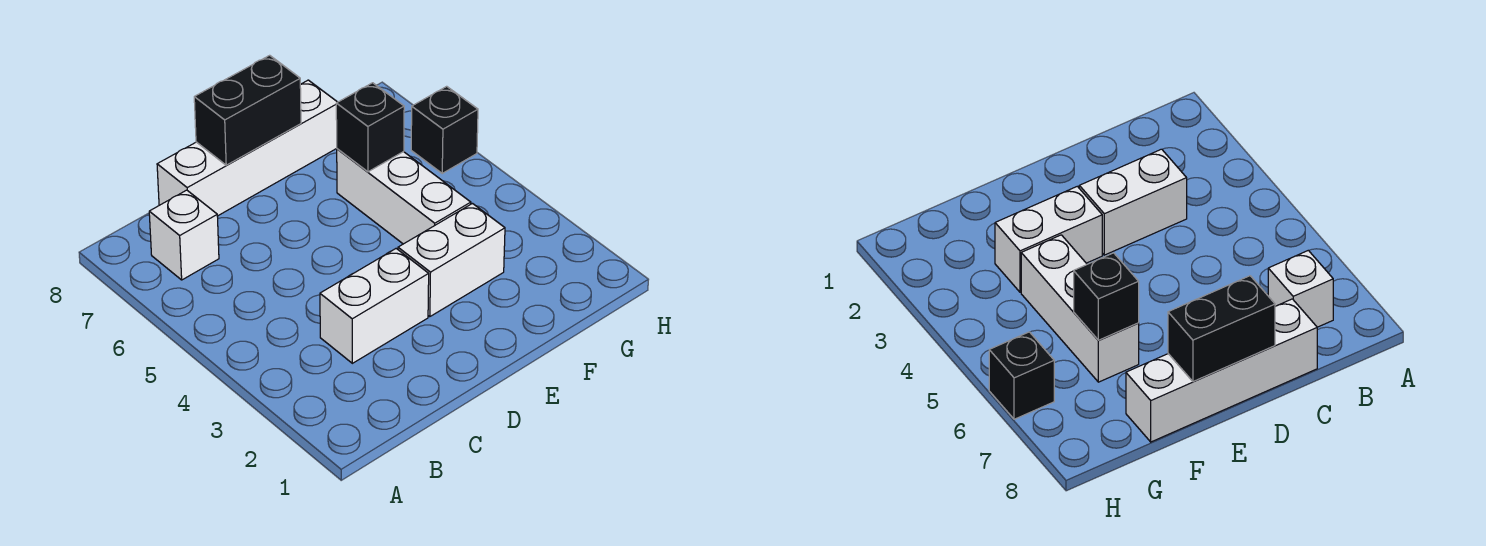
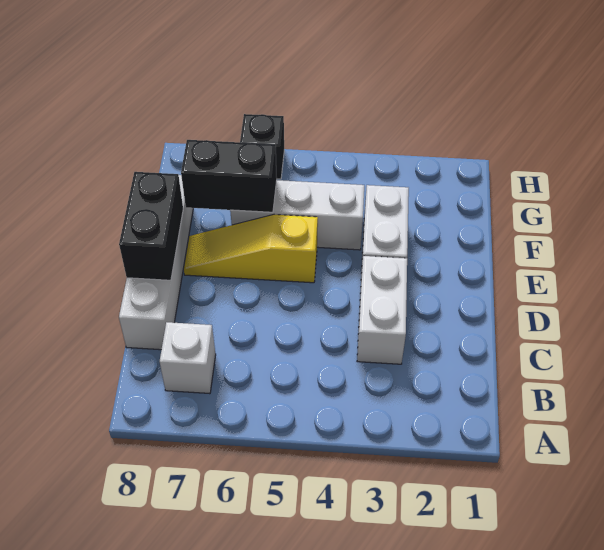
none -> yellow 1x3 slope [184,215,318,283]
black 1x1 brick [336,83,404,172] -> black 1x2 brick [181,140,277,212]

